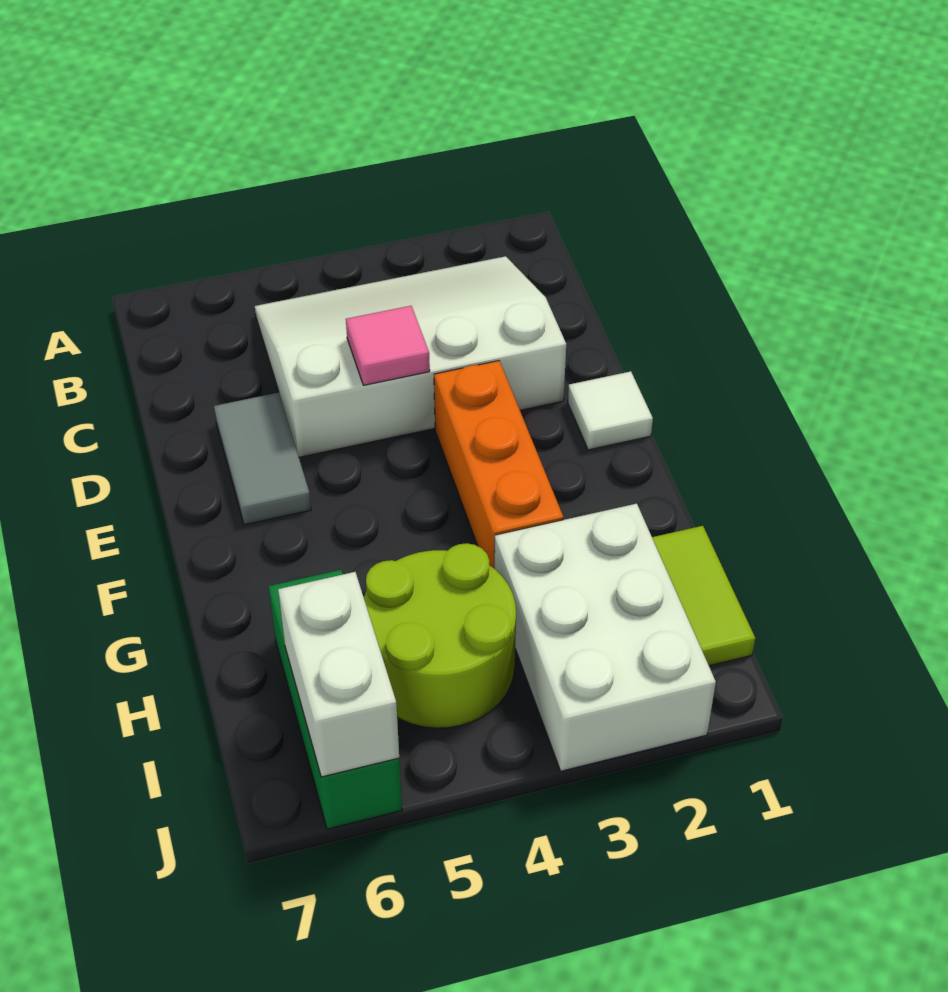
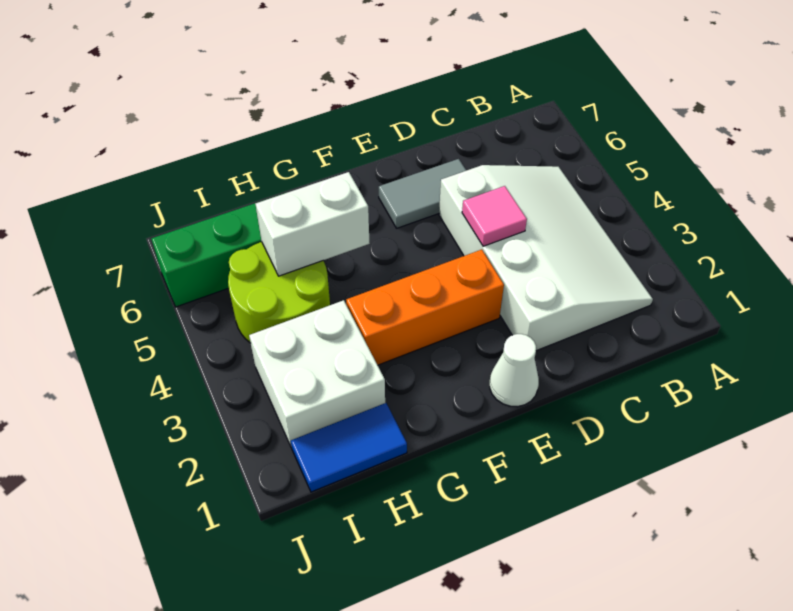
white 1x1 tile [568,371,653,450] -> white 1x1 cone [490,334,539,407]
lime 1x2 tile [652,526,755,666] -> blue 1x2 tile [291,403,407,492]
white 2x3 brick [494,504,716,771] -> white 2x2 brick [249,300,385,448]
white 1x2 brick [278,572,399,777] -> white 1x2 brick moved to [256,172,370,276]

